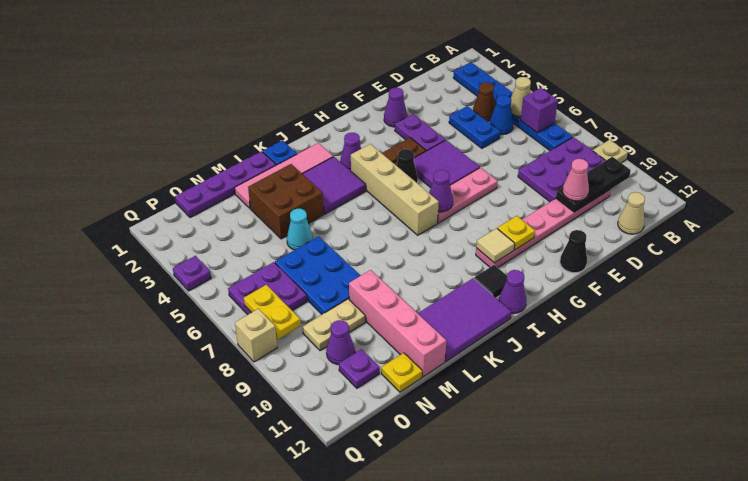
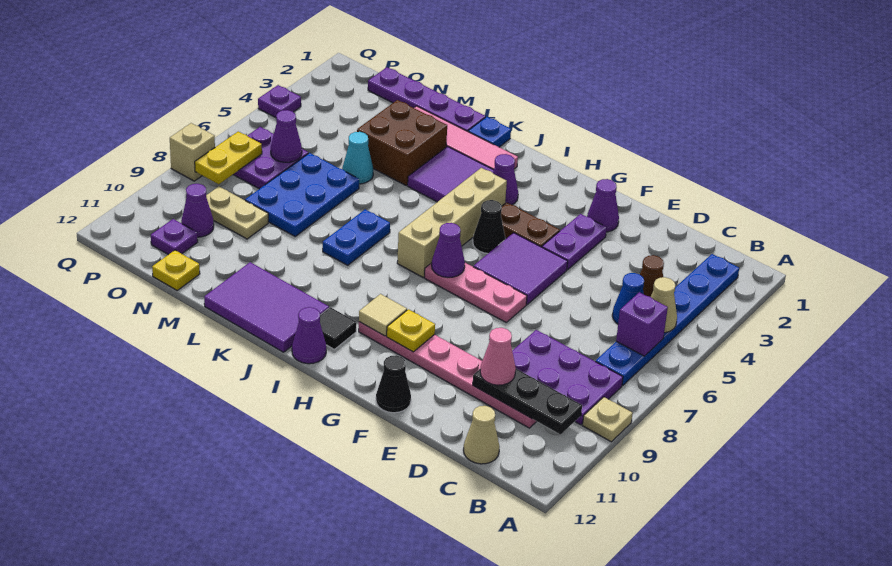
blue 1x2 plate [449,106,500,148] -> blue 1x2 plate moved to [323,209,390,265]
pink 1x4 brick [349,270,446,377] -> none
none -> purple 1x1 cone [271,110,302,162]

